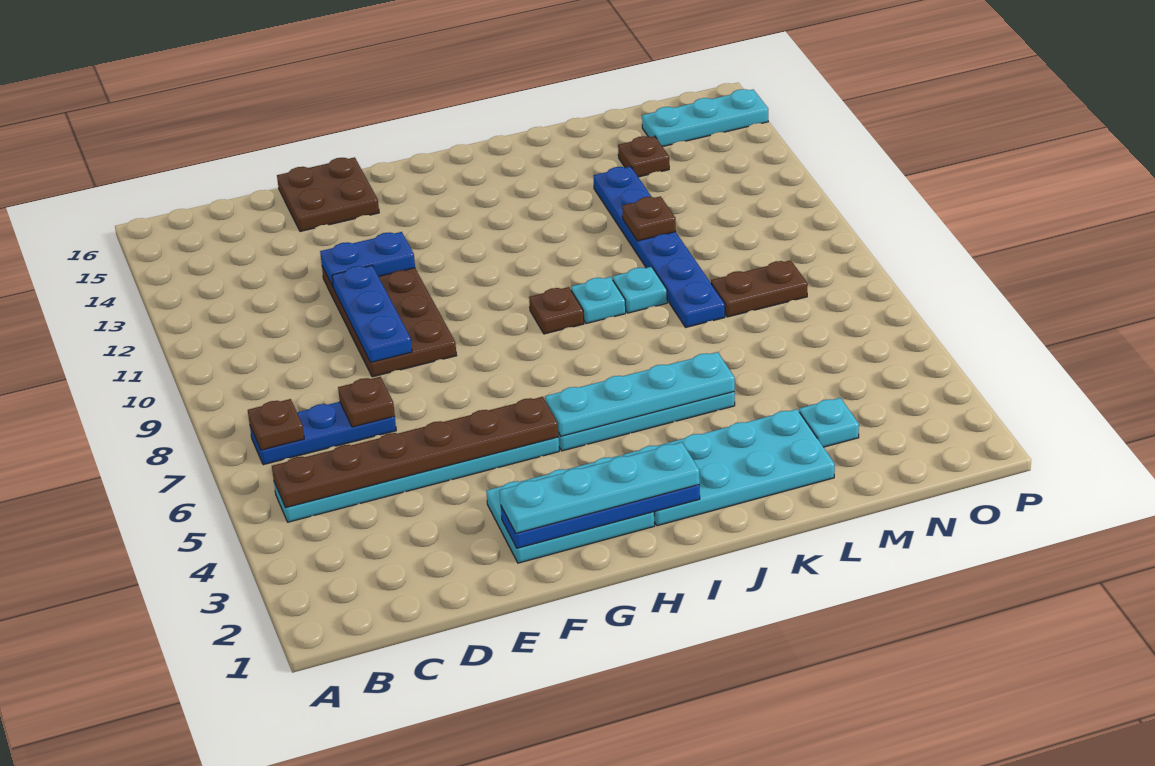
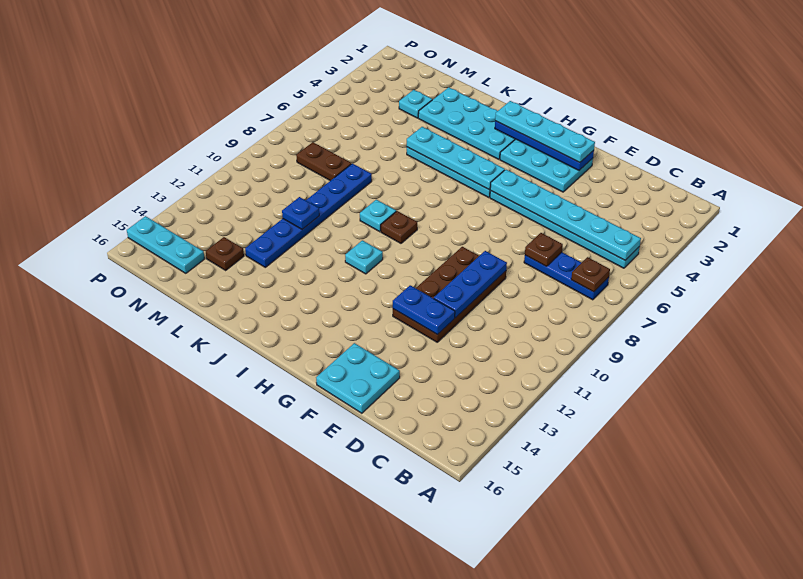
brown 1x6 plate [272,397,559,508] -> cyan 1x6 plate [490,170,641,260]
brown 2x2 plate [277,157,379,231] -> cyan 2x2 plate [316,343,400,413]
cyan 1x1 plate [613,267,667,313] -> cyan 1x1 plate moved to [345,240,383,274]
brown 1x1 plate [622,196,676,241] -> blue 1x1 plate [282,197,319,229]

